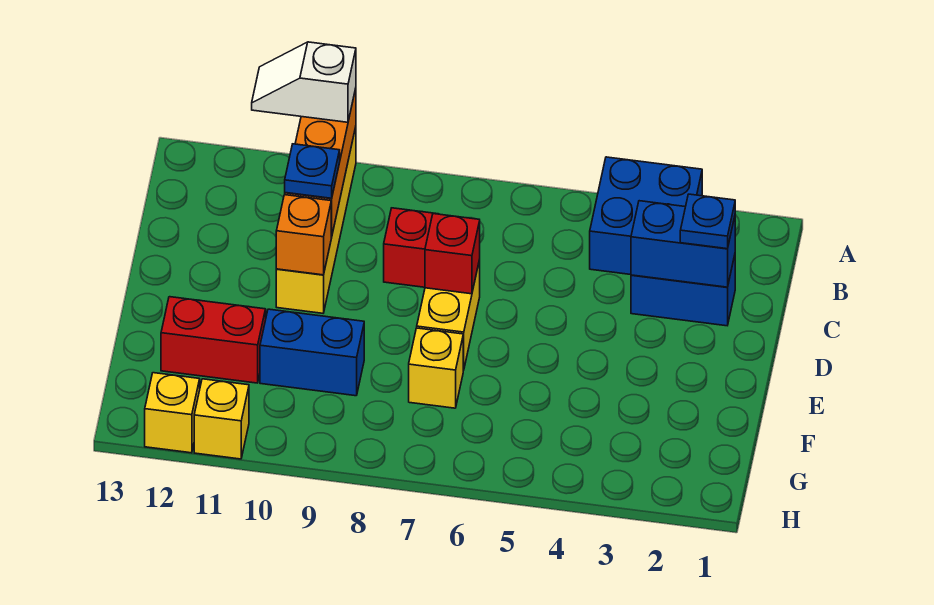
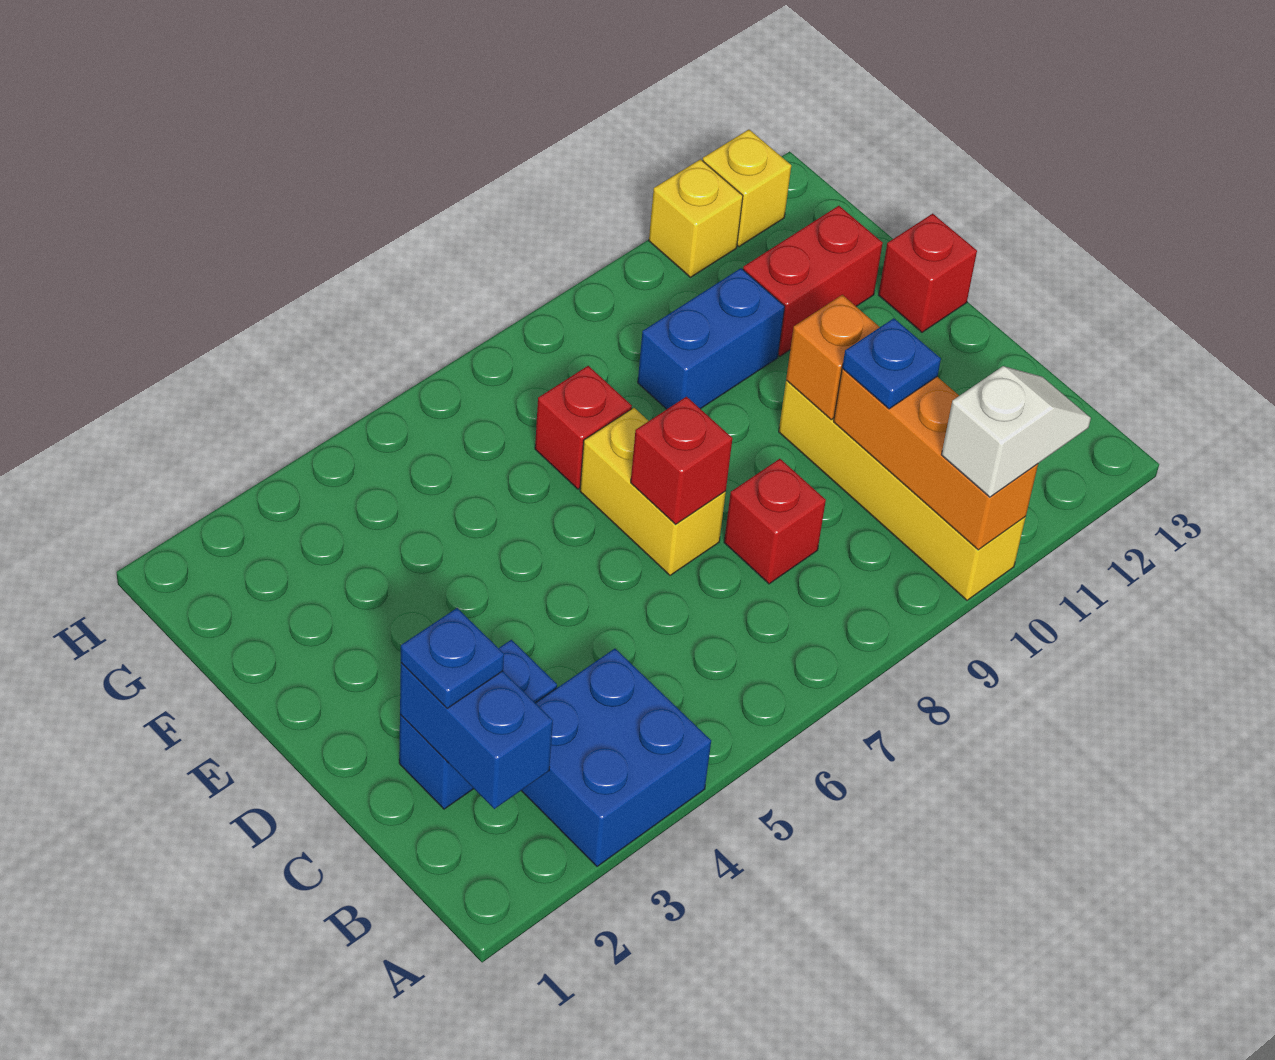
blue 1x2 brick [631,201,735,287] -> blue 1x2 brick turned to [400,663,553,809]
none -> red 1x1 brick [879,214,977,332]
yellow 1x1 brick [409,328,463,408] -> red 1x1 brick [535,366,632,489]

